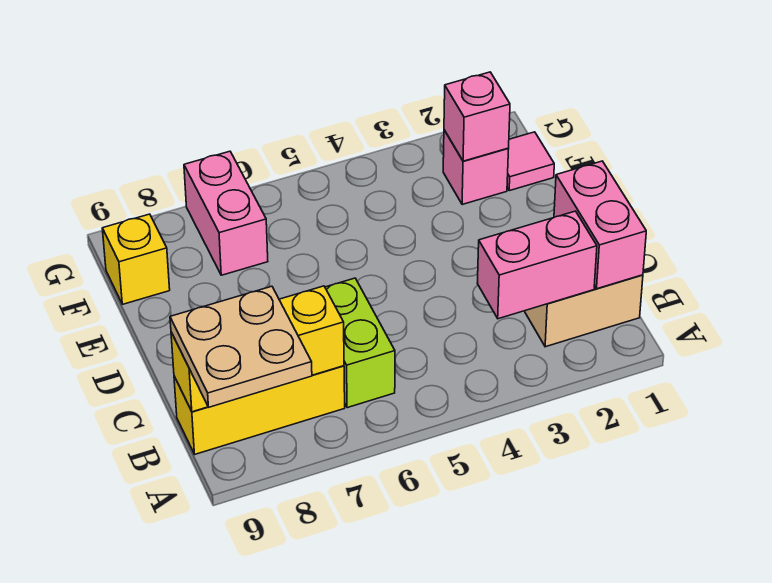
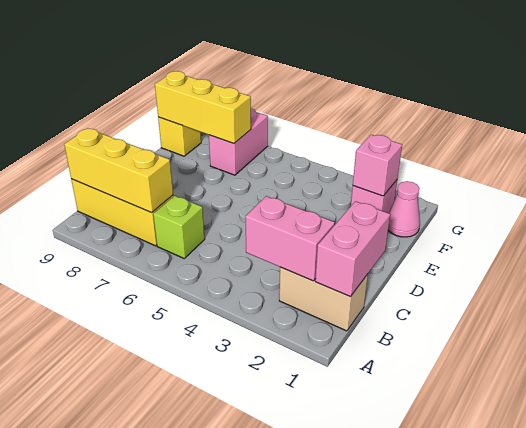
tan 2x2 plate [170,286,312,407] -> none
lime 1x2 brick [325,278,395,408] -> lime 1x1 brick [153,196,205,258]
pink 1x1 tile [507,132,554,191] -> pink 1x1 cone [388,181,420,237]
none -> yellow 1x3 brick [155,71,251,143]

